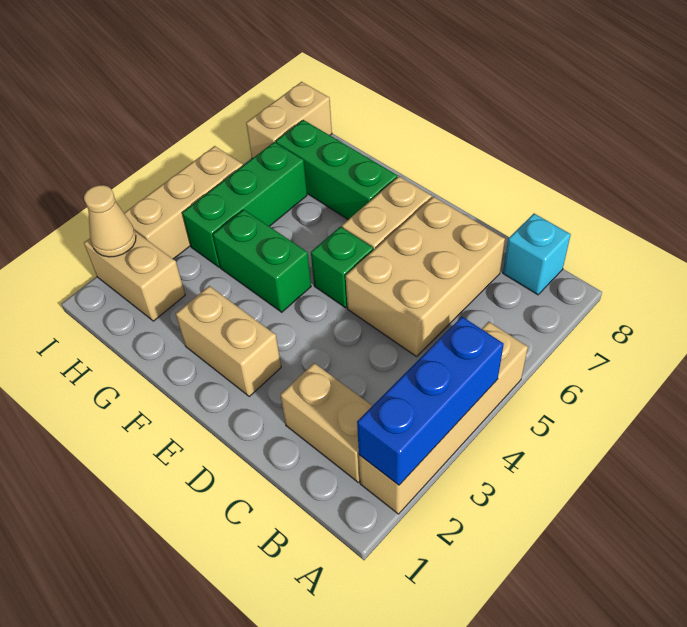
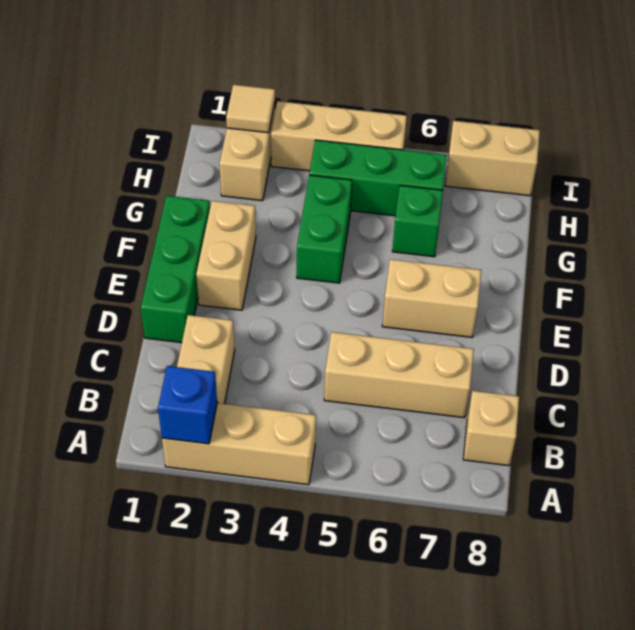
tan 1x4 brick [359,322,528,514] -> tan 1x3 brick [162,403,316,485]
blue 1x3 brick [357,317,504,485] -> blue 1x1 brick [158,366,217,444]
cyan 1x1 brick [503,214,571,295] -> tan 1x1 brick [463,391,519,466]
tan 2x3 brick [346,197,505,357] -> tan 1x3 brick [324,332,474,418]
green 1x1 brick [311,227,373,308] -> green 1x1 brick moved to [392,185,443,257]
green 1x3 brick [276,120,397,219] -> green 1x3 brick moved to [141,196,210,343]
tan 1x1 cone [84,185,136,257] -> tan 1x1 tile [226,85,275,133]

